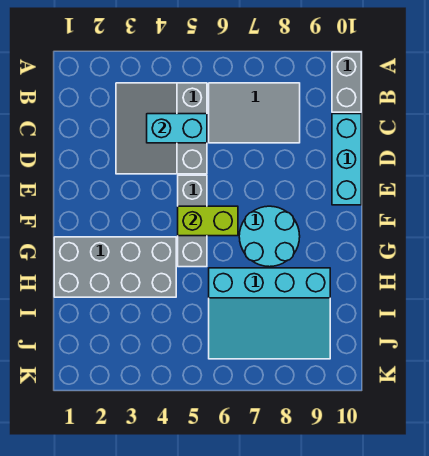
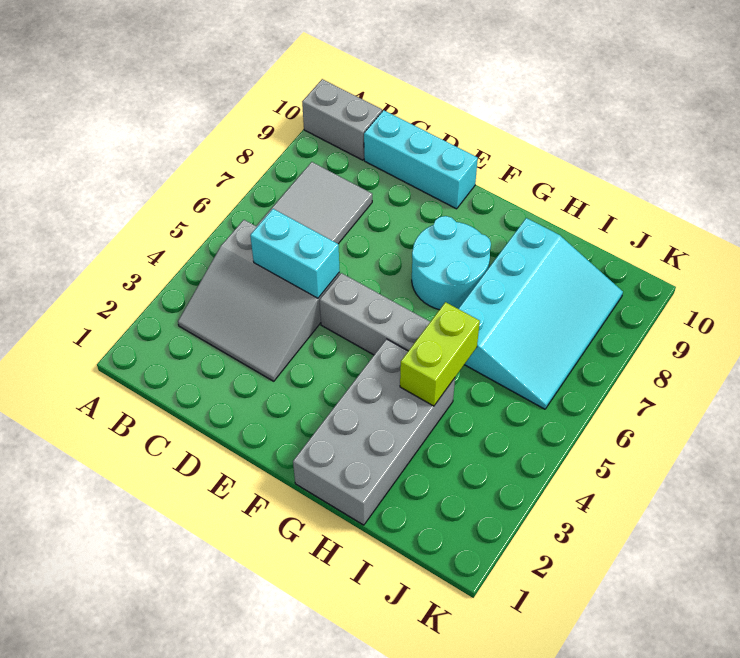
cyan 1x2 brick [147,114,207,143] -> cyan 1x2 brick turned to [250,209,340,298]
lime 1x2 brick [178,206,238,236] -> lime 1x2 brick moved to [400,302,480,406]

